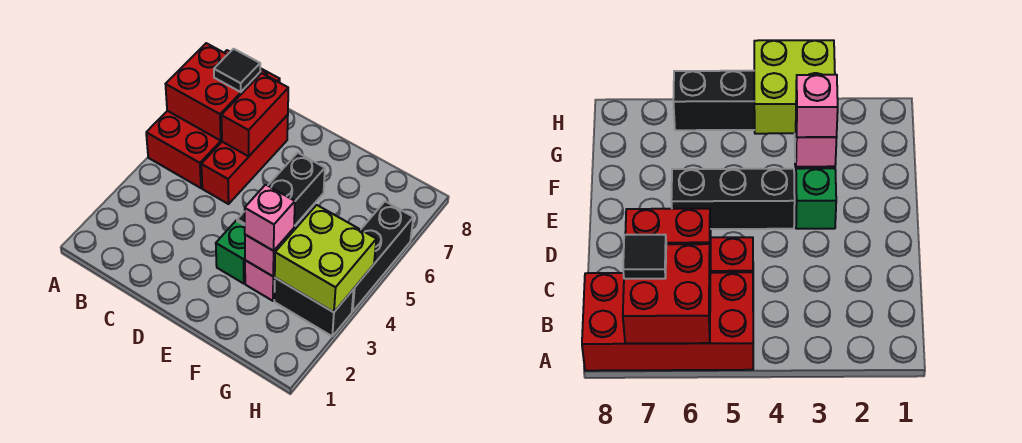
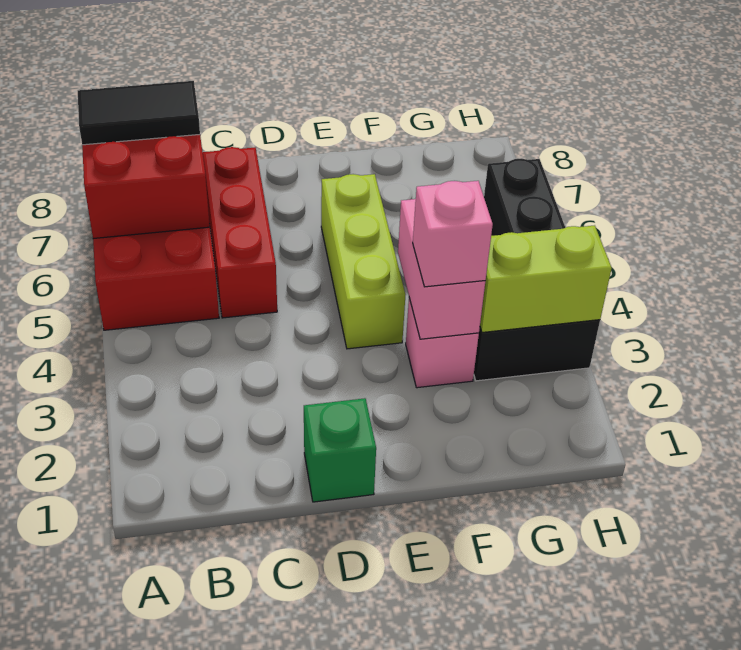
black 1x1 tile [214,49,260,92] -> black 1x2 tile [78,81,200,145]
red 1x2 brick [221,73,288,156] -> none
green 1x1 brick [216,221,245,284] -> green 1x1 brick moved to [304,398,376,502]
black 1x3 brick [237,153,325,226] -> lime 1x3 brick [321,174,405,349]
pink 1x1 brick [245,228,294,276] -> pink 1x2 brick [398,199,485,339]
lime 2x2 brick [275,205,376,312] -> lime 1x2 brick [480,225,612,332]

